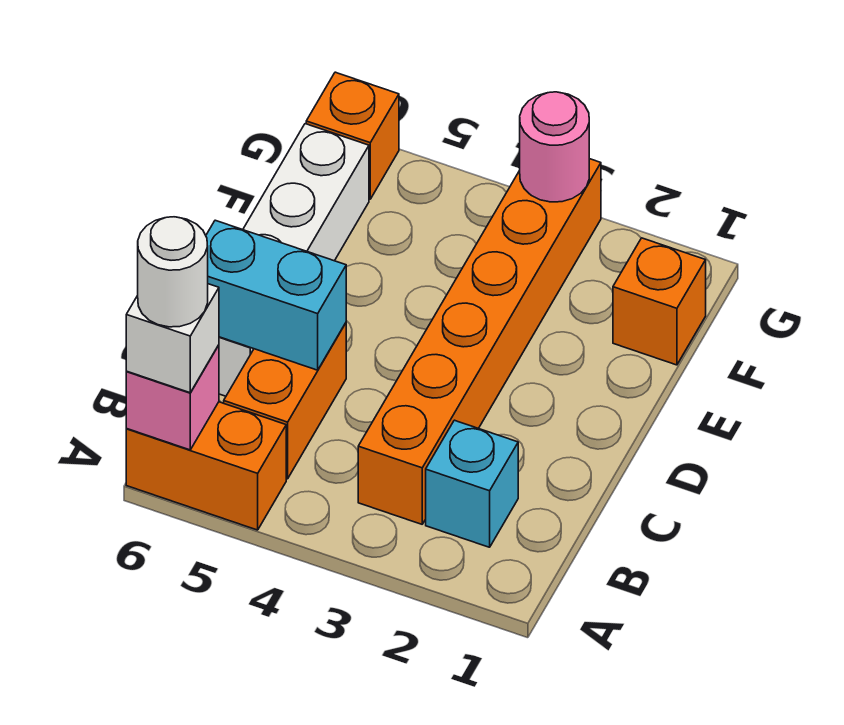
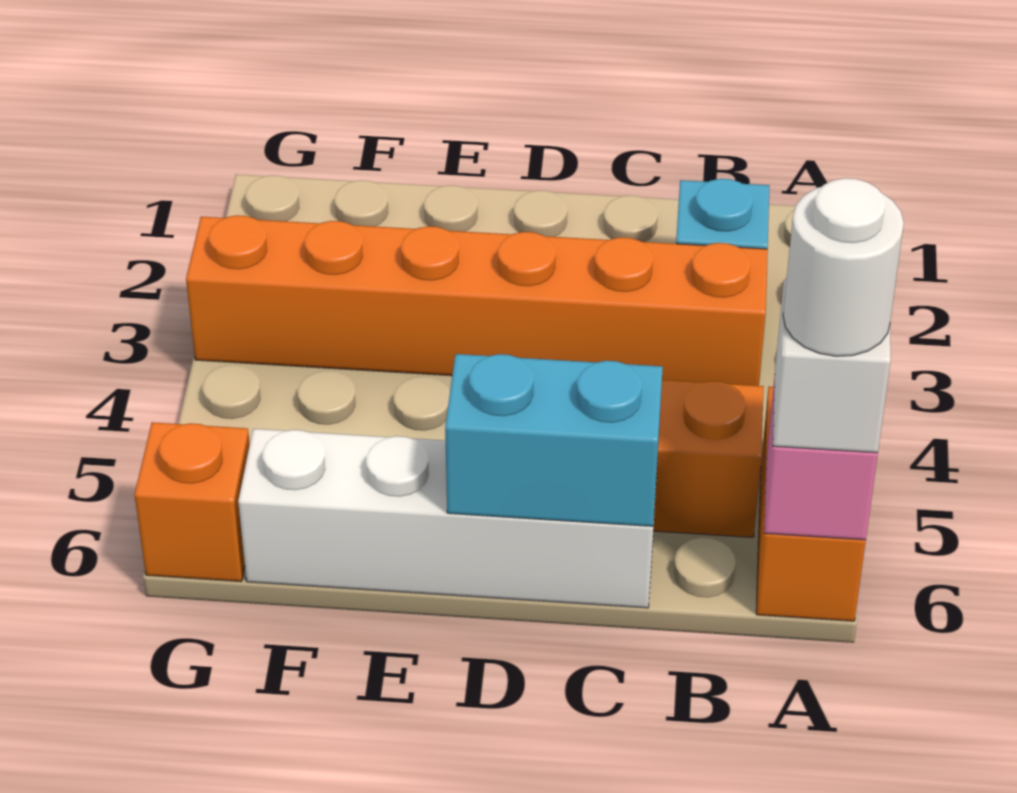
cyan 1x2 brick [206,220,346,370] -> cyan 1x2 brick turned to [445,354,663,526]
orange 1x1 brick [613,238,706,365] -> none
pink 1x1 round brick [520,92,589,202] -> none

